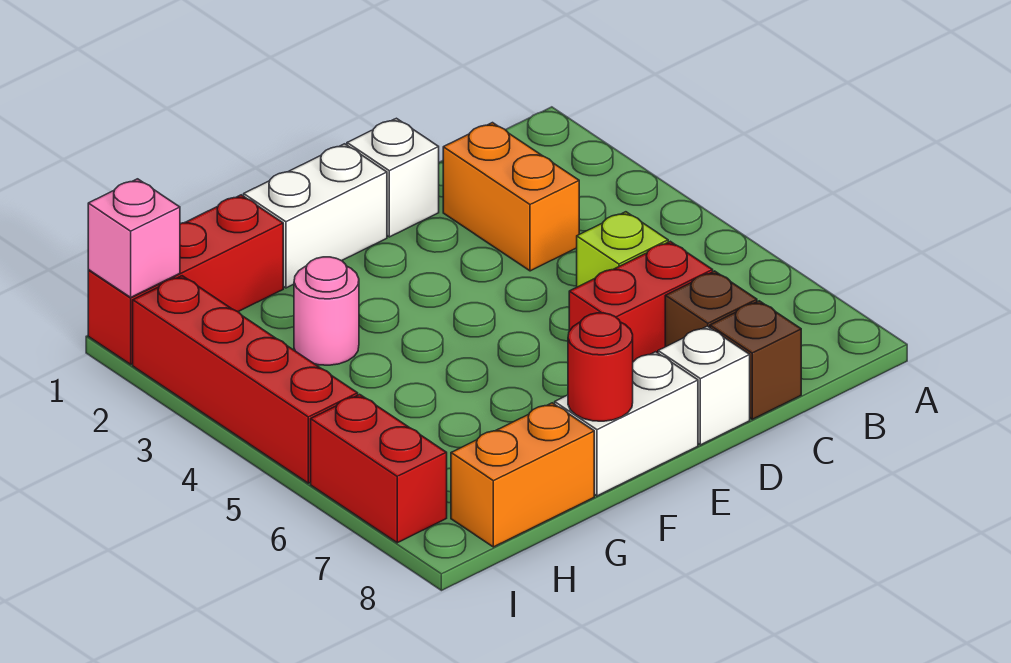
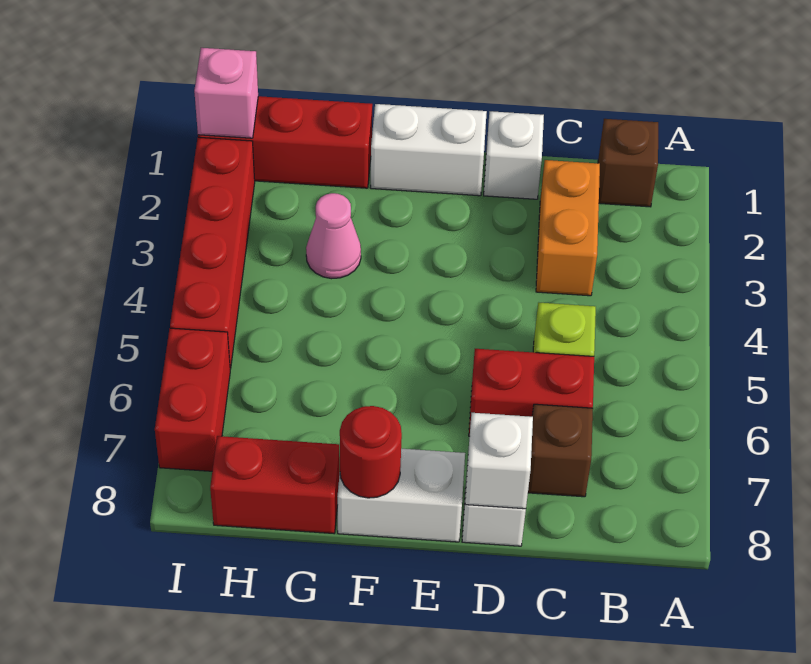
brown 1x1 brick [710,301,801,419] -> brown 1x1 brick moved to [598,119,658,207]
none -> white 1x1 brick [465,413,533,509]
pink 1x1 round brick [294,257,359,365] -> pink 1x1 cone [306,193,361,279]
orange 1x2 brick [451,403,594,547] -> red 1x2 brick [210,436,340,533]

